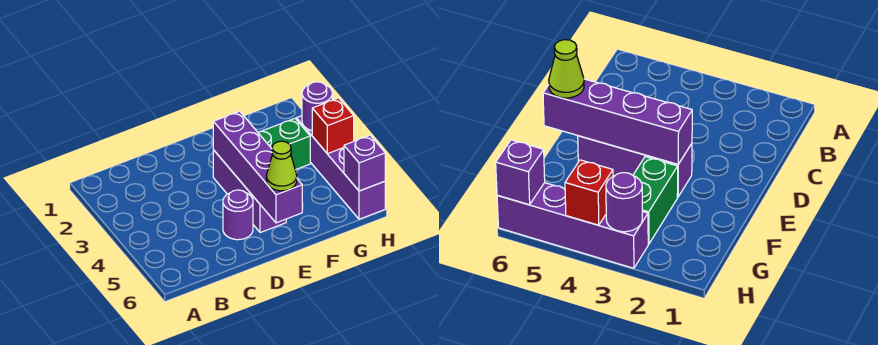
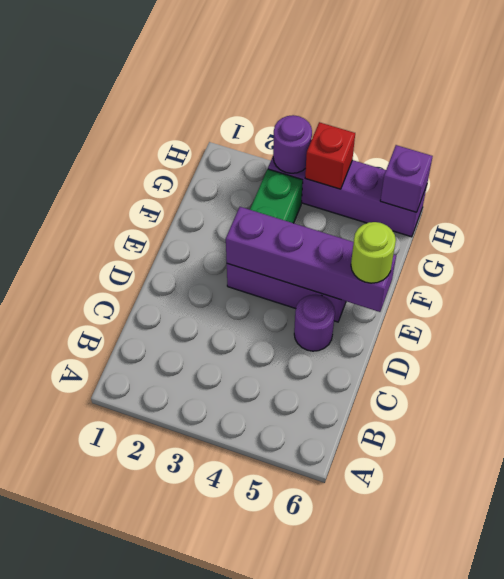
lime 1x1 cone [266,141,297,191] -> lime 1x1 round brick [351,222,396,283]

